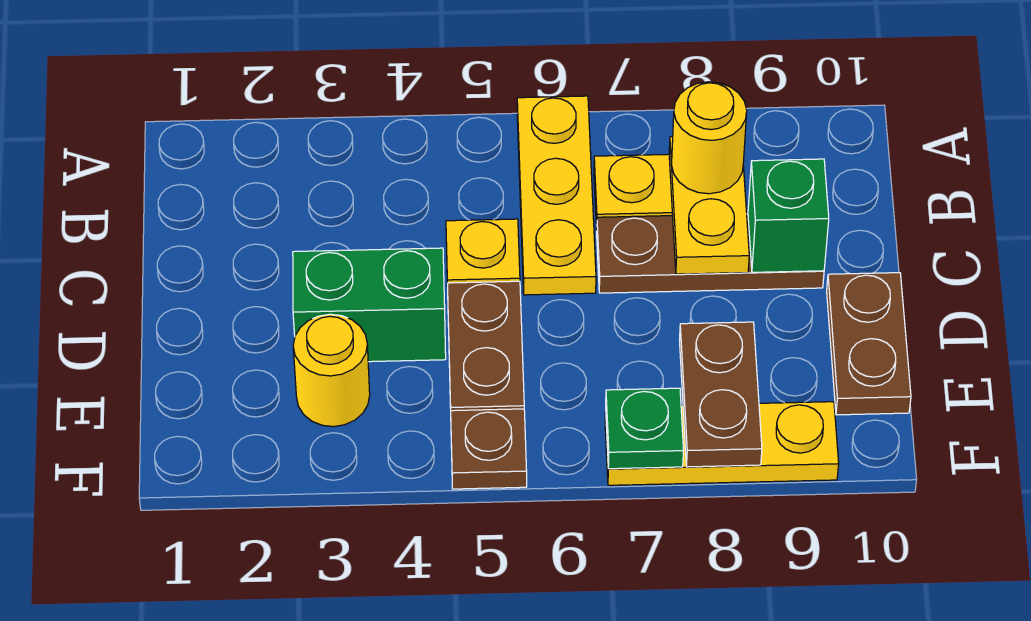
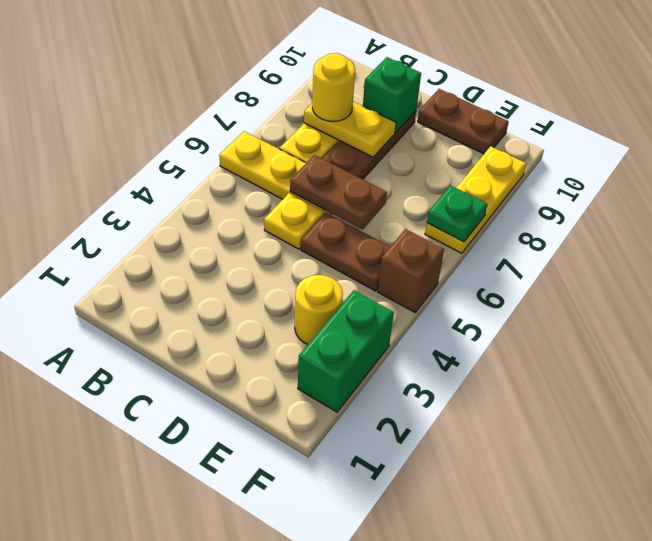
green 1x2 brick [293,248,446,362] -> green 1x2 brick moved to [298,290,394,412]
brown 1x2 plate [679,322,762,467] -> brown 1x2 plate moved to [290,155,387,229]
brown 1x1 plate [451,409,527,489] -> brown 1x1 brick [378,229,444,312]

